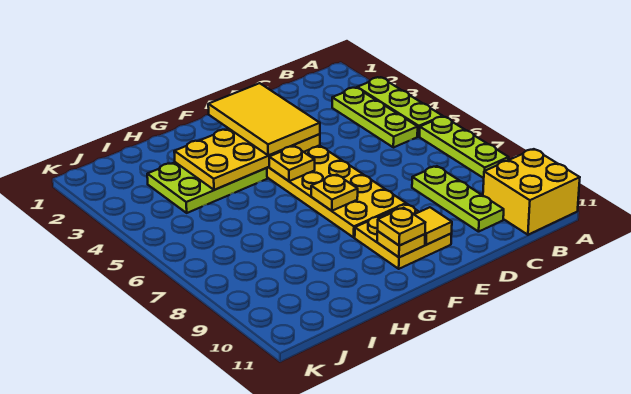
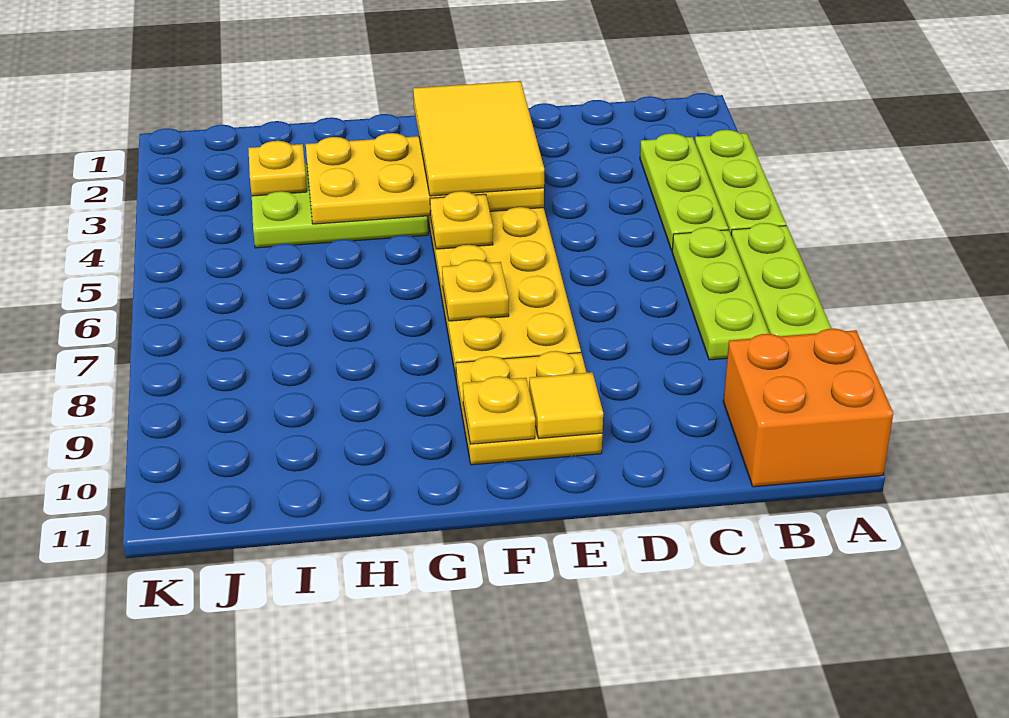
yellow 2x2 brick [483,149,580,235] -> orange 2x2 brick [723,329,893,487]
lime 1x3 plate [412,166,504,232] -> lime 1x3 plate moved to [672,227,769,360]
yellow 1x1 plate [378,208,425,246] -> yellow 1x1 plate moved to [248,141,307,196]

